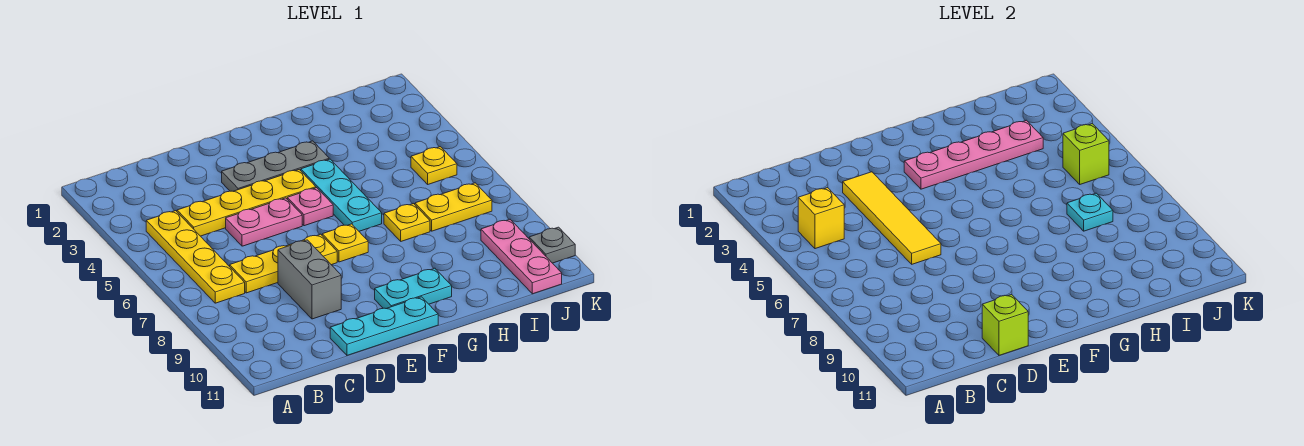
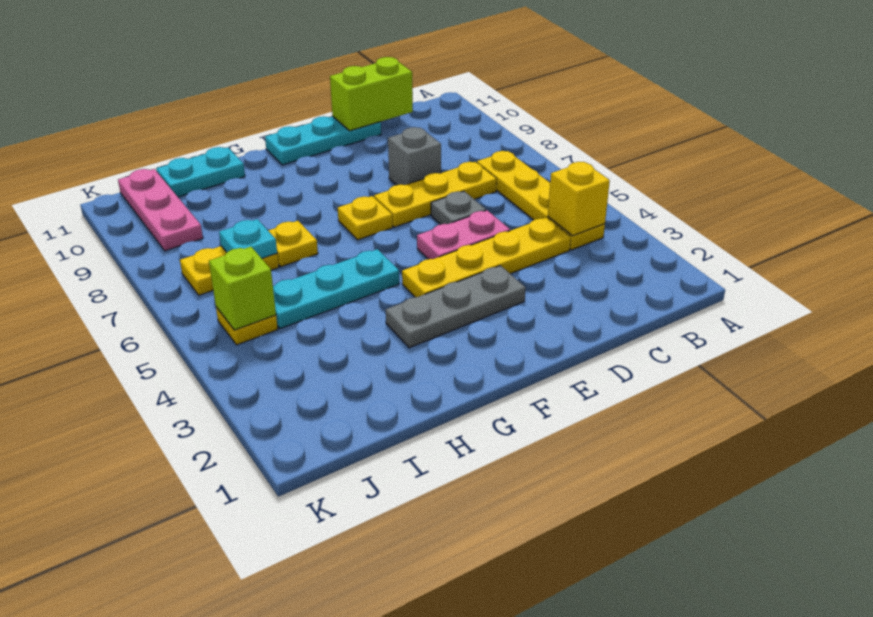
yellow 1x4 tile [843,172,941,264] -> none
grey 1x2 brick [278,240,341,319] -> grey 1x1 brick [388,127,441,185]
lime 1x1 brick [982,295,1028,355] -> lime 1x2 brick [330,57,413,131]
pink 1x4 plate [904,120,1043,189] -> none
pink 1x1 plate [287,188,333,226] -> none
cyan 1x2 plate [375,268,452,309] -> cyan 1x2 plate moved to [156,147,245,197]
cyan 1x3 plate [301,159,382,231] -> cyan 1x3 plate turned to [273,249,399,329]
grey 1x1 plate [529,227,575,263] -> grey 1x1 plate moved to [431,191,486,224]

